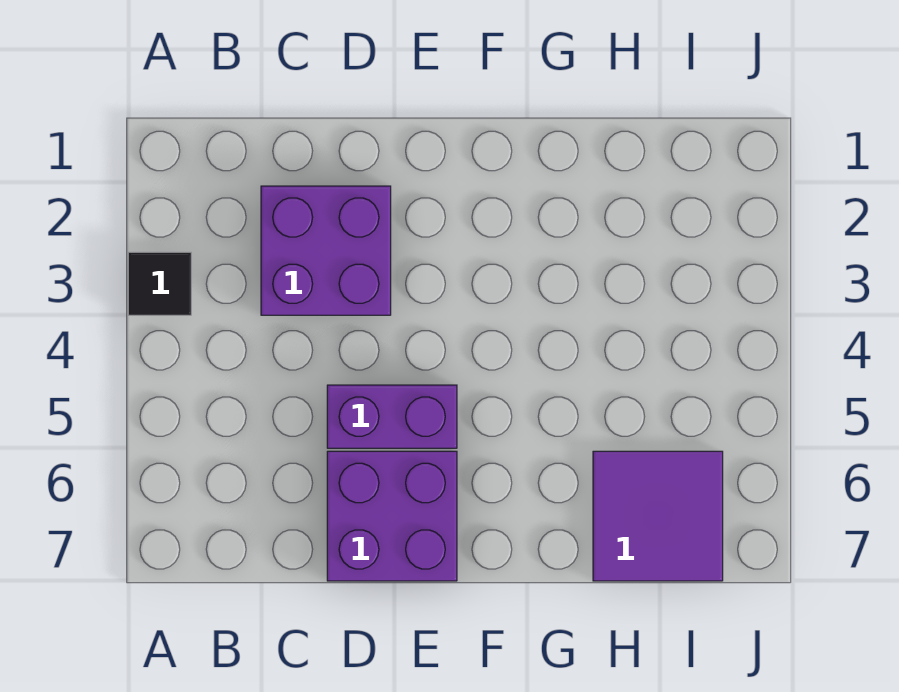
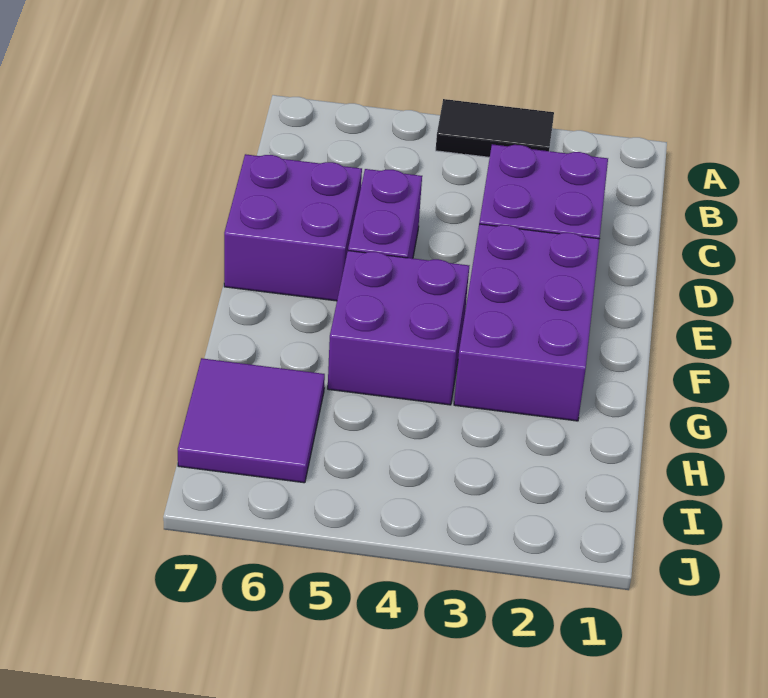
black 1x1 tile [128,252,191,315] -> black 1x2 tile [436,99,554,157]
none -> purple 2x3 brick [454,224,600,421]
none -> purple 2x2 brick [328,251,469,405]

